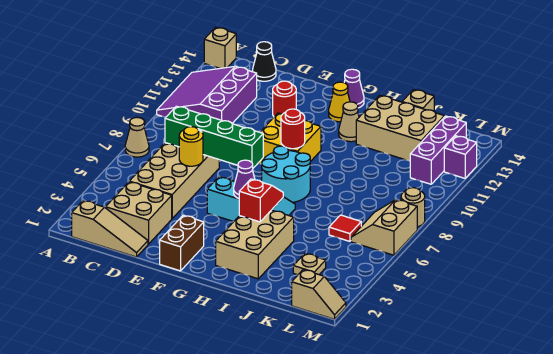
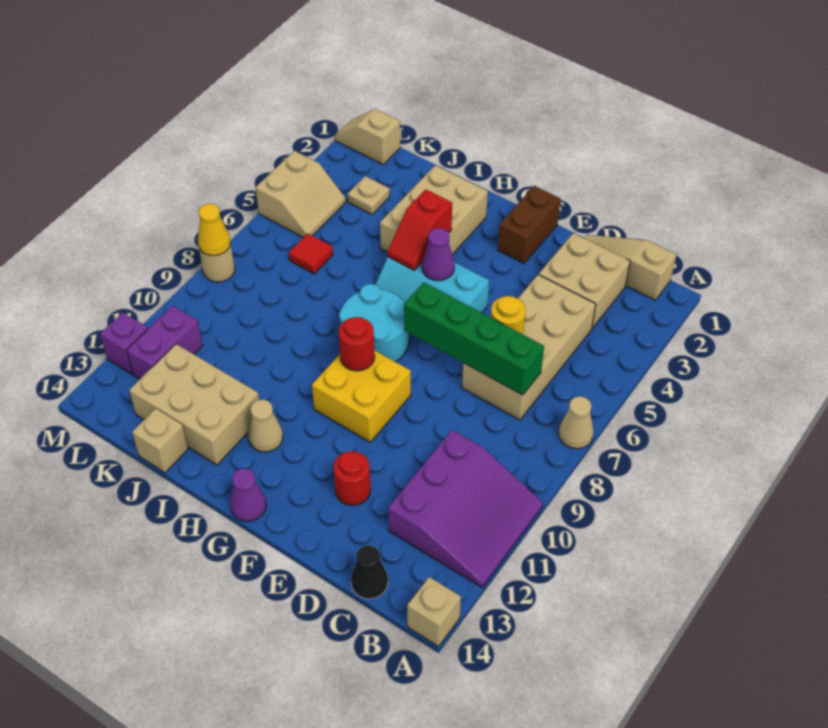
yellow 1x1 cone [329,82,350,122] -> yellow 1x1 cone moved to [198,204,231,256]
tan 2x2 slope [351,200,417,255] -> tan 2x2 slope moved to [255,151,346,238]
purple 1x3 brick [410,116,466,184] -> purple 1x2 brick [127,306,203,379]

